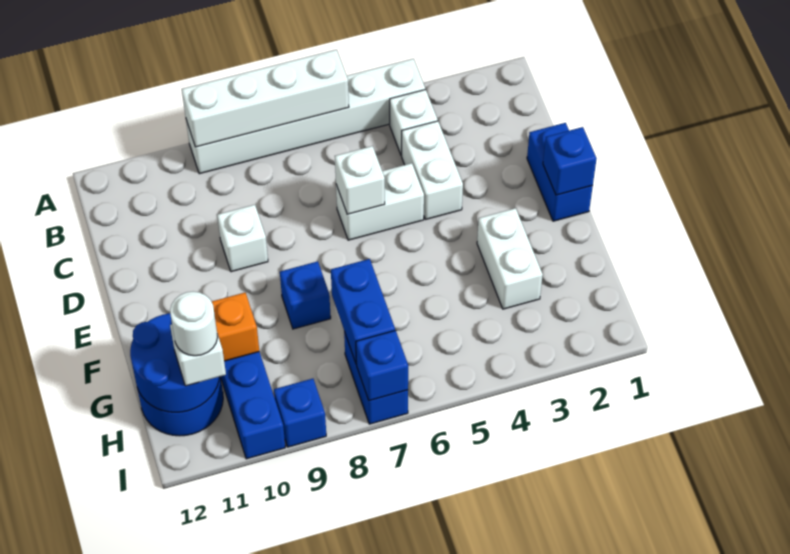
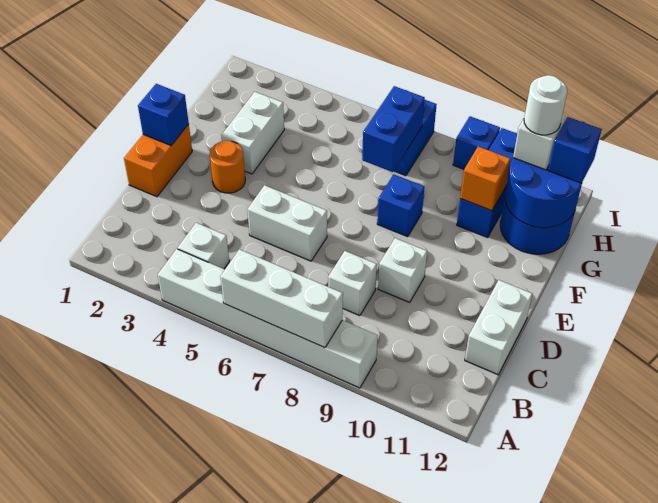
white 1x4 brick [182,50,349,147] -> white 1x3 brick [220,249,343,348]
white 1x2 brick [402,121,463,220] -> white 1x2 brick moved to [465,280,532,375]
blue 1x2 brick [527,123,593,221] -> orange 1x2 brick [124,124,192,197]
white 1x1 brick [335,146,385,214] -> white 1x1 brick moved to [328,251,377,316]
none -> orange 1x1 round brick [209,141,245,193]
blue 1x1 brick [356,330,408,401] -> blue 1x1 brick moved to [548,117,602,183]

